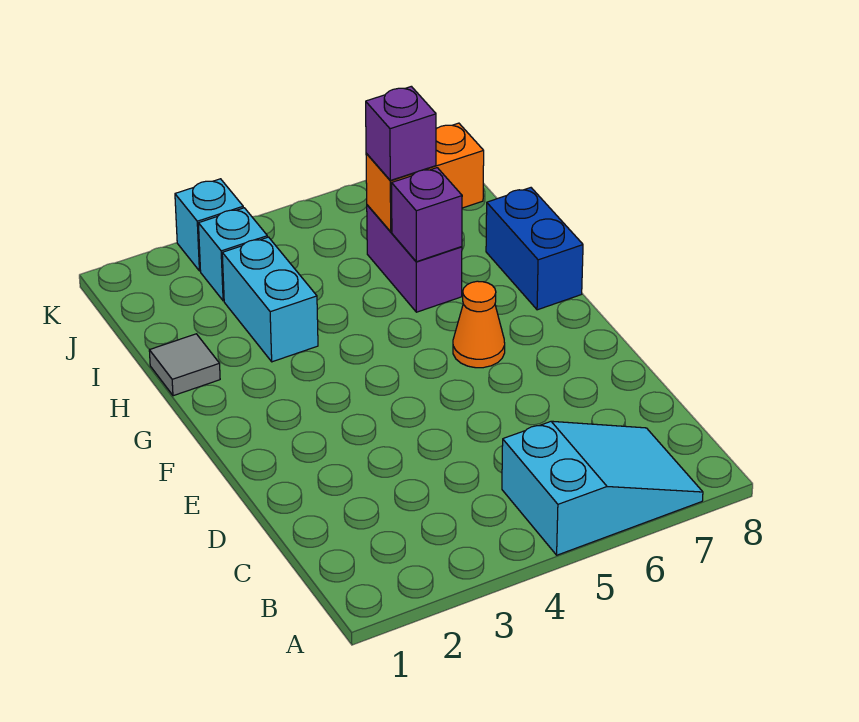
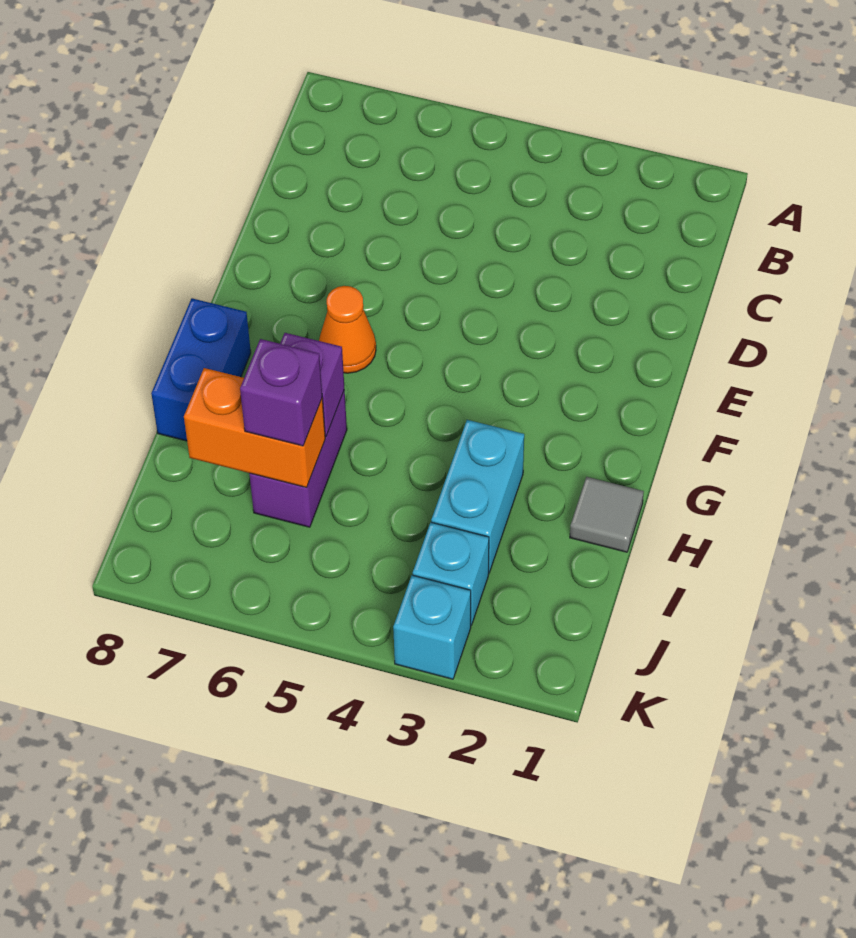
cyan 2x3 slope [502,421,703,555] -> none

